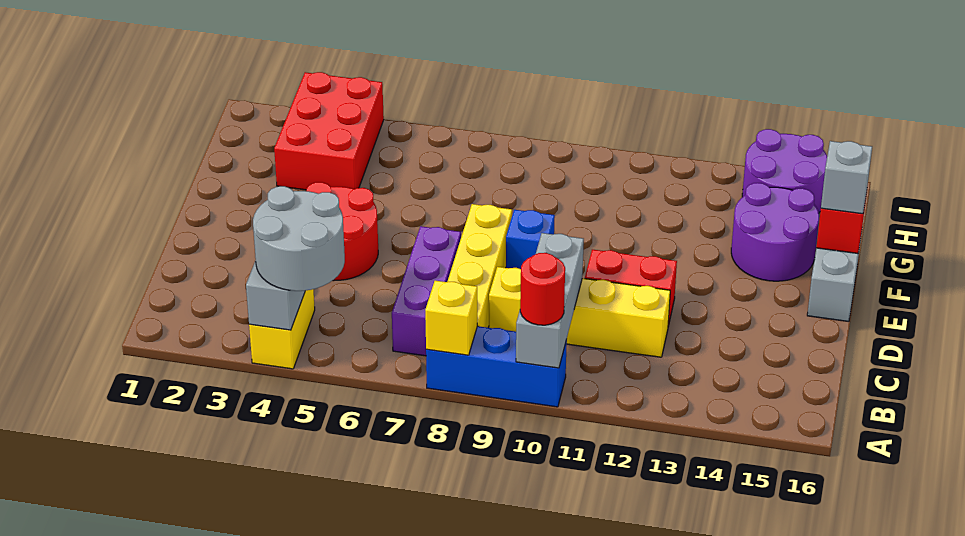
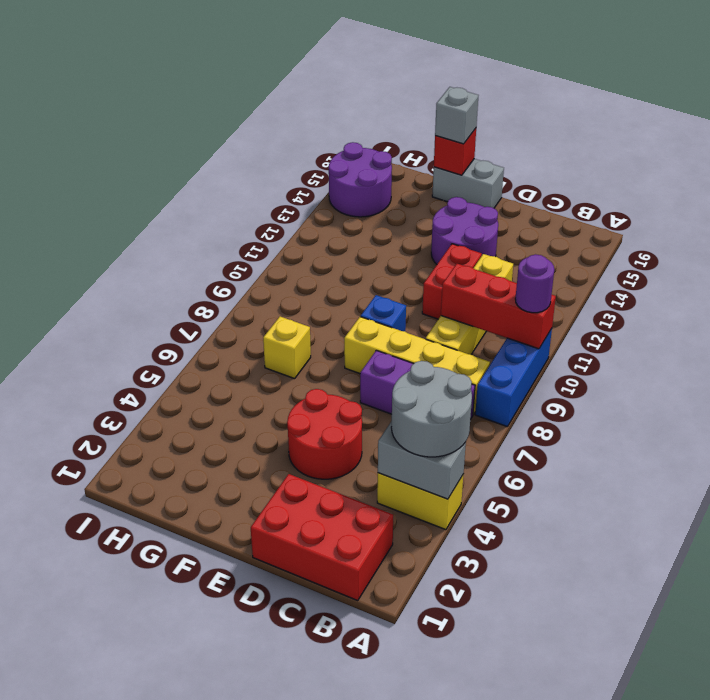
yellow 1x1 brick [425,281,477,355] -> yellow 1x1 brick moved to [263,316,311,379]
grey 1x3 brick [516,233,584,368] -> red 1x3 brick [441,264,556,349]
red 1x1 round brick [520,253,565,325] -> purple 1x1 round brick [515,254,554,313]
purple 2x2 round brick [731,183,819,281] -> purple 2x2 round brick moved to [431,197,498,264]
red 2x3 brick [274,72,384,190] -> red 2x3 brick moved to [251,474,393,600]

